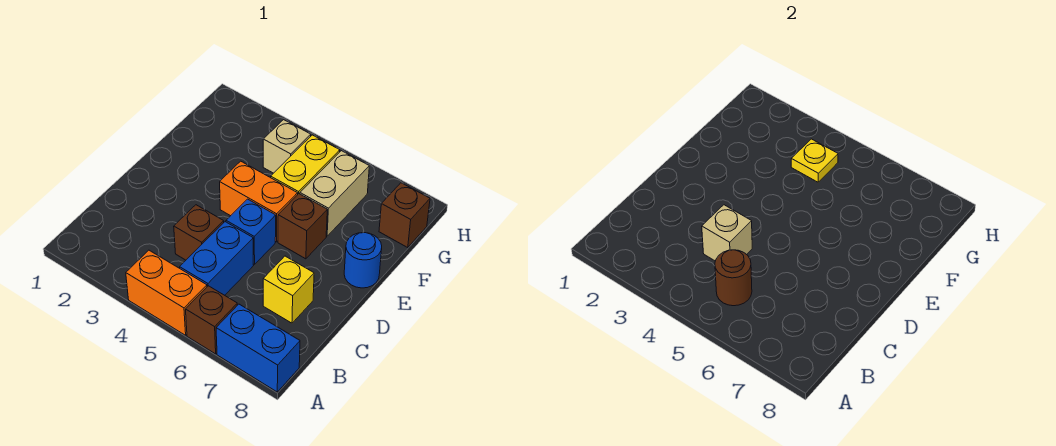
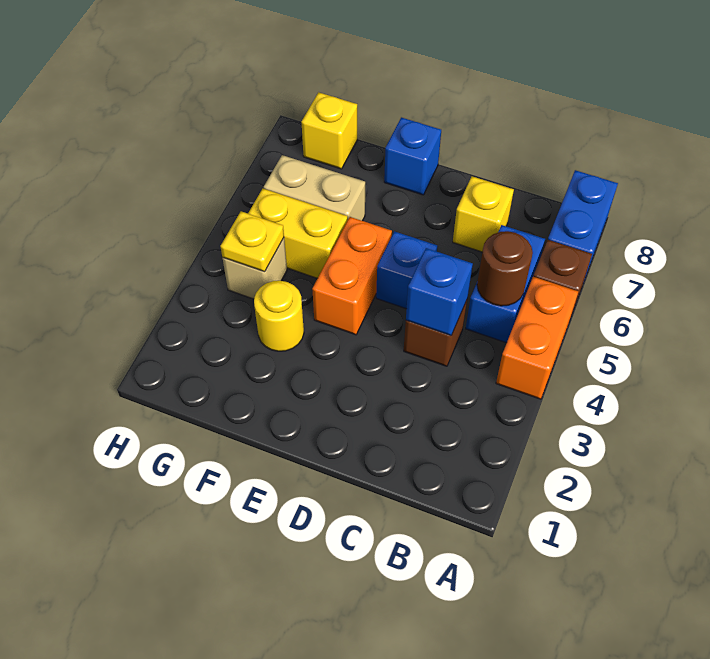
blue 1x2 brick [180,222,253,295] -> blue 1x2 brick turned to [466,225,545,343]
tan 1x1 brick [702,205,752,261] -> blue 1x1 brick [406,248,473,336]
brown 1x1 brick [278,194,327,259] -> none
blue 1x1 round brick [344,233,382,288] -> blue 1x1 brick [384,117,441,195]
none -> yellow 1x1 round brick [254,281,304,351]
brown 1x1 brick [379,183,430,247] -> yellow 1x1 brick [301,92,357,169]

